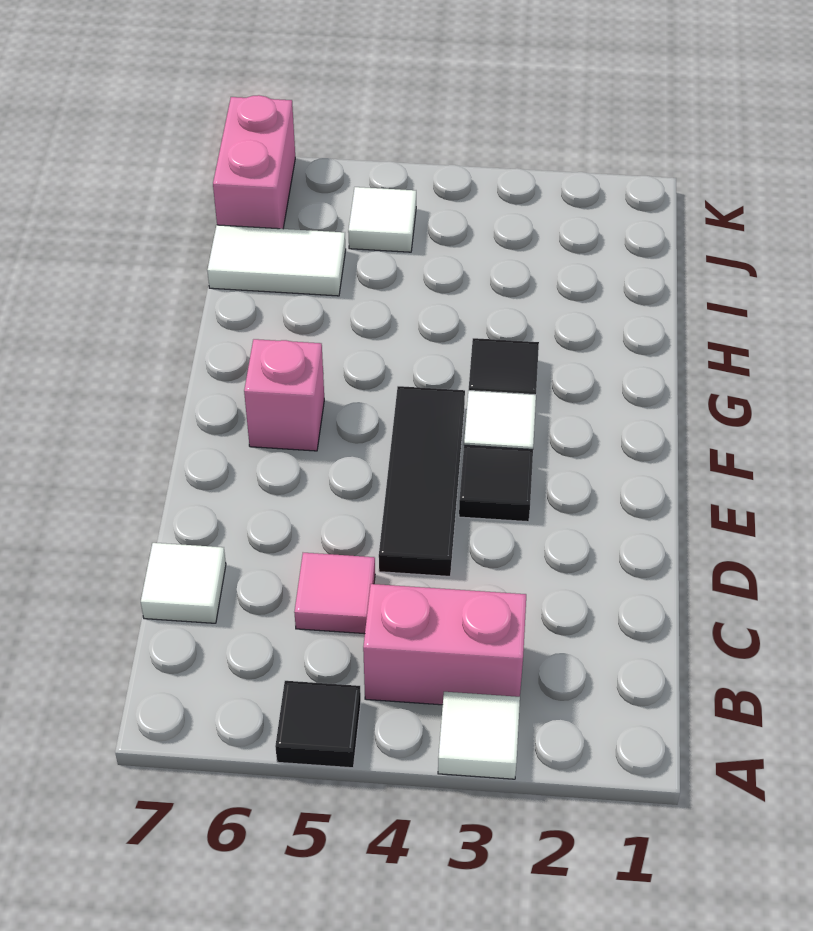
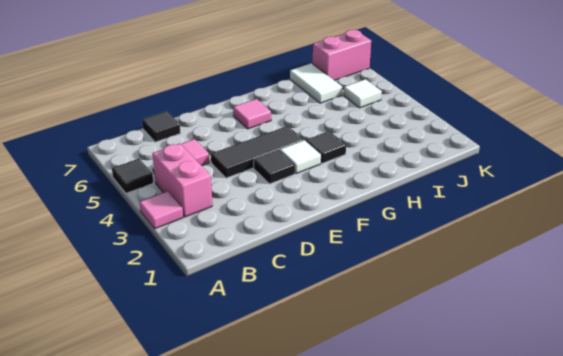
white 1x1 tile [438,692,520,779] -> pink 1x1 tile [139,191,183,229]
white 1x1 tile [141,543,226,623] -> black 1x1 tile [142,111,180,142]
pink 1x1 brick [244,339,324,451] -> pink 1x1 tile [233,99,271,129]

